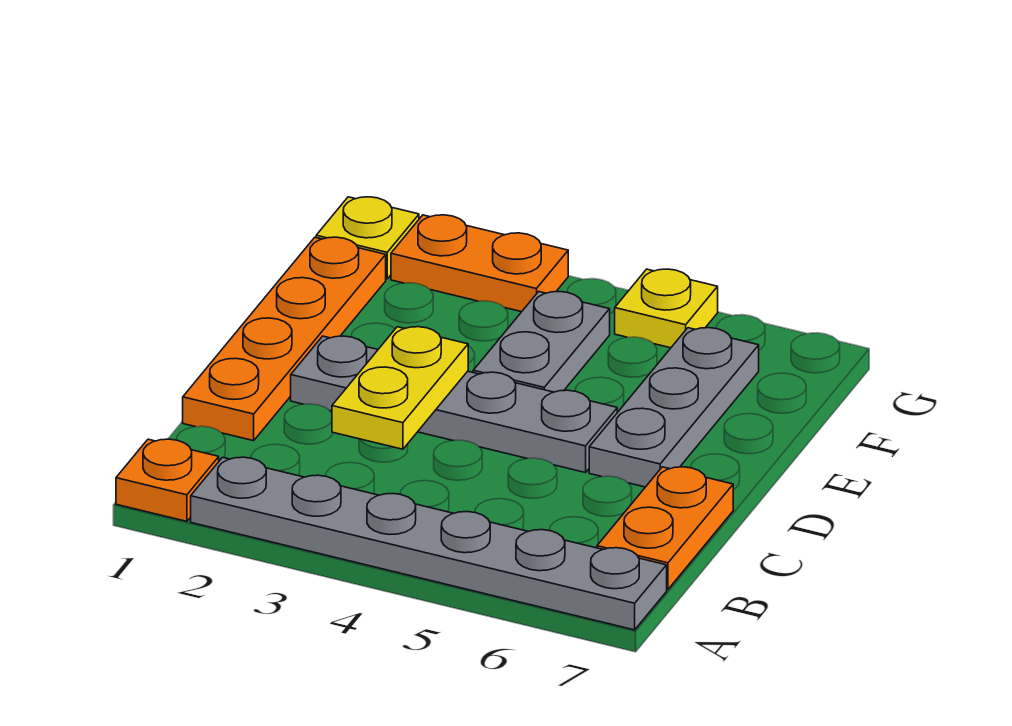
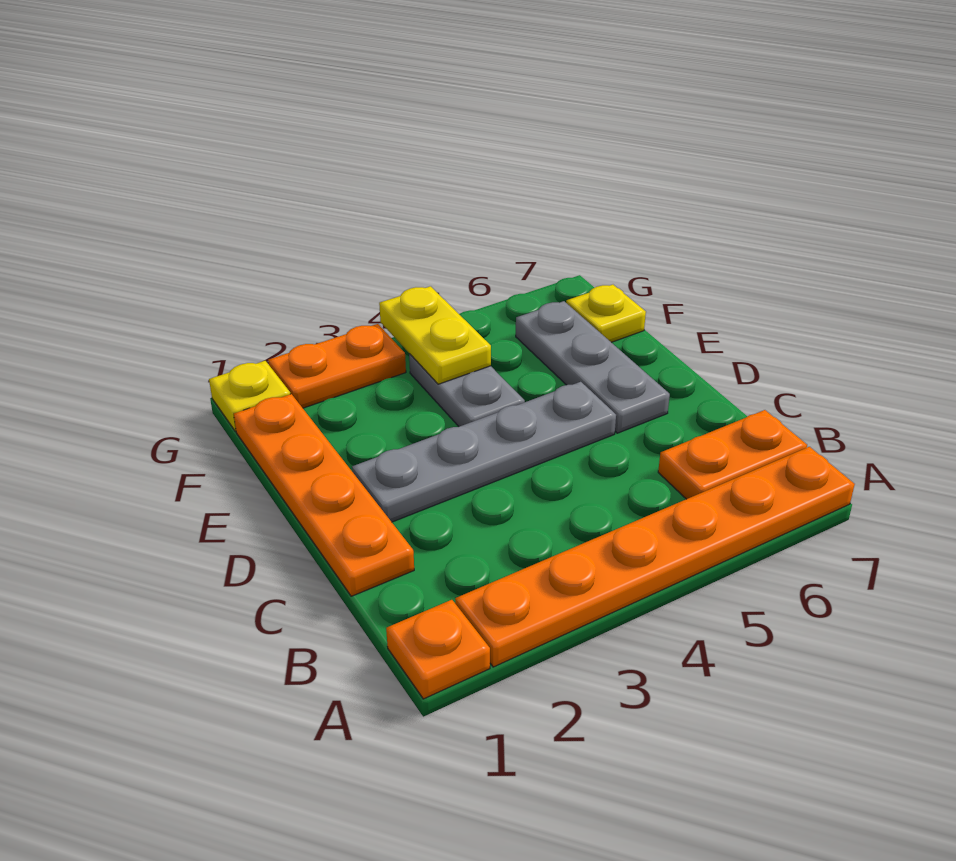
grey 1x6 plate [191,457,667,630] -> orange 1x6 plate [455,447,855,667]
orange 1x2 plate [597,467,733,589] -> orange 1x2 plate turned to [658,410,807,499]
yellow 1x2 plate [332,327,468,449] -> yellow 1x2 plate moved to [379,286,491,384]
yellow 1x1 plate [615,269,718,348] -> yellow 1x1 plate moved to [566,285,646,342]

